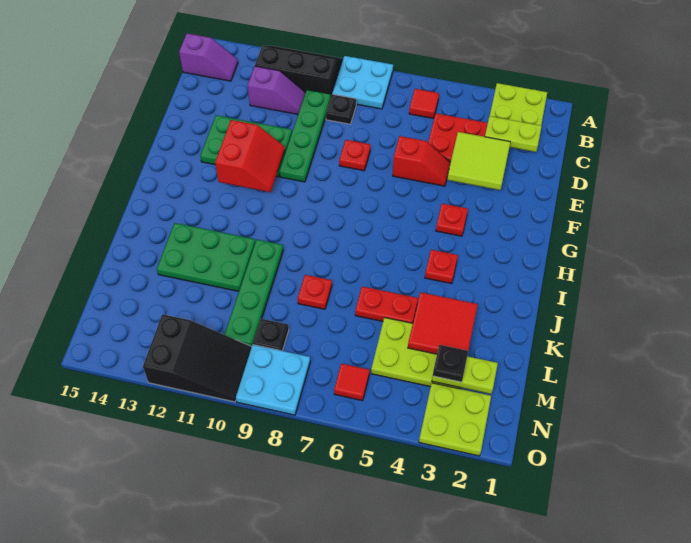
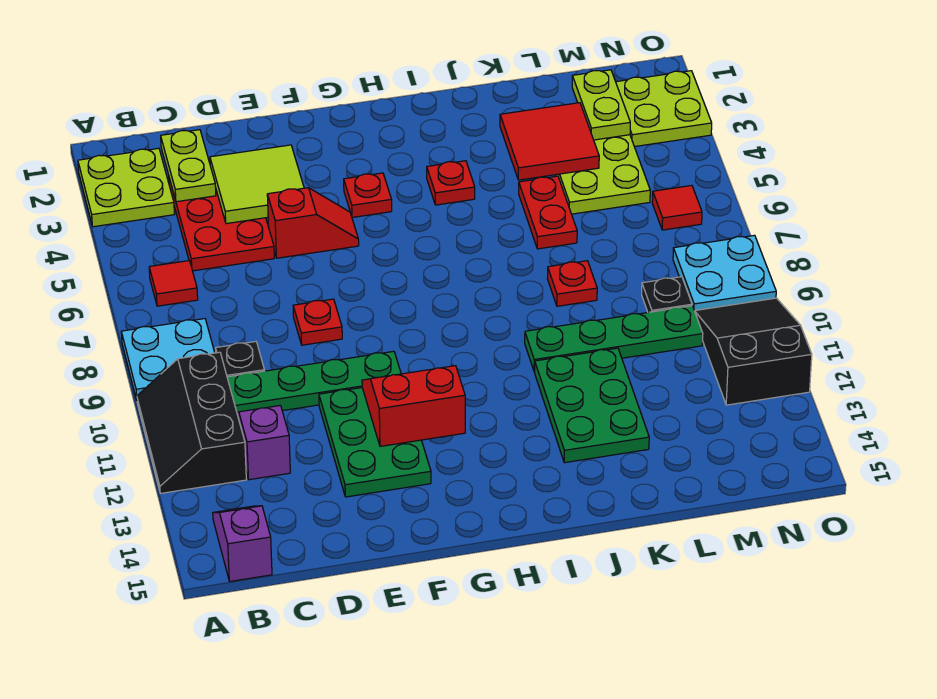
red 1x2 slope [393,136,450,186] -> red 1x2 slope turned to [267,188,359,258]
black 1x1 plate [433,345,468,382] -> none

